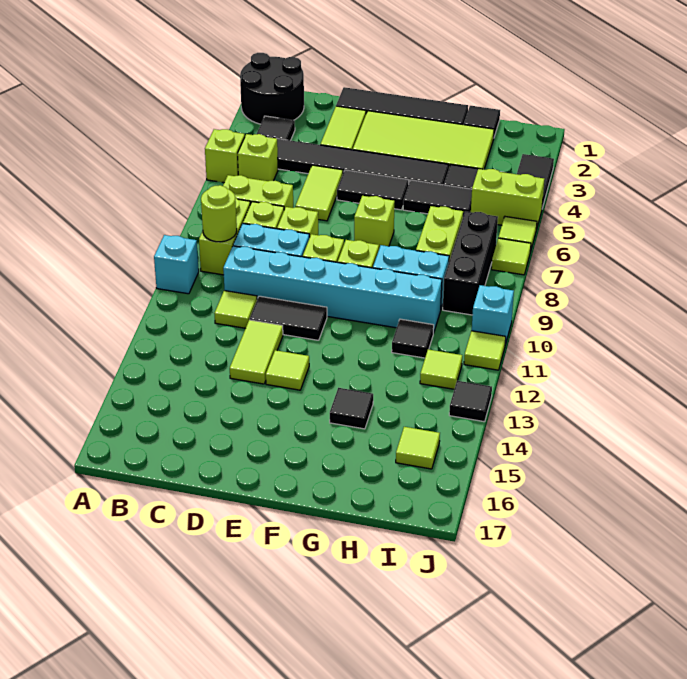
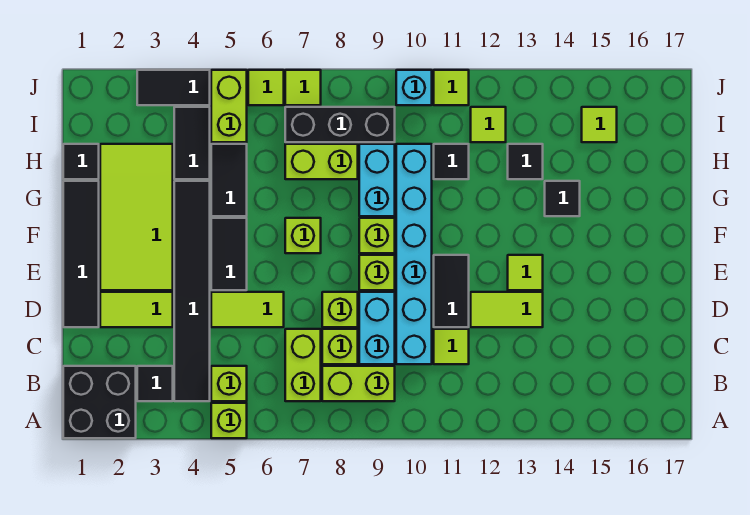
black 2x2 round brick [240,53,304,124] -> black 2x2 brick [63,366,136,438]
cyan 1x1 brick [154,235,199,294] -> none
lime 1x1 round brick [201,185,237,242] -> none
black 1x1 tile [449,381,492,422] -> black 1x1 tile moved to [508,144,543,179]

